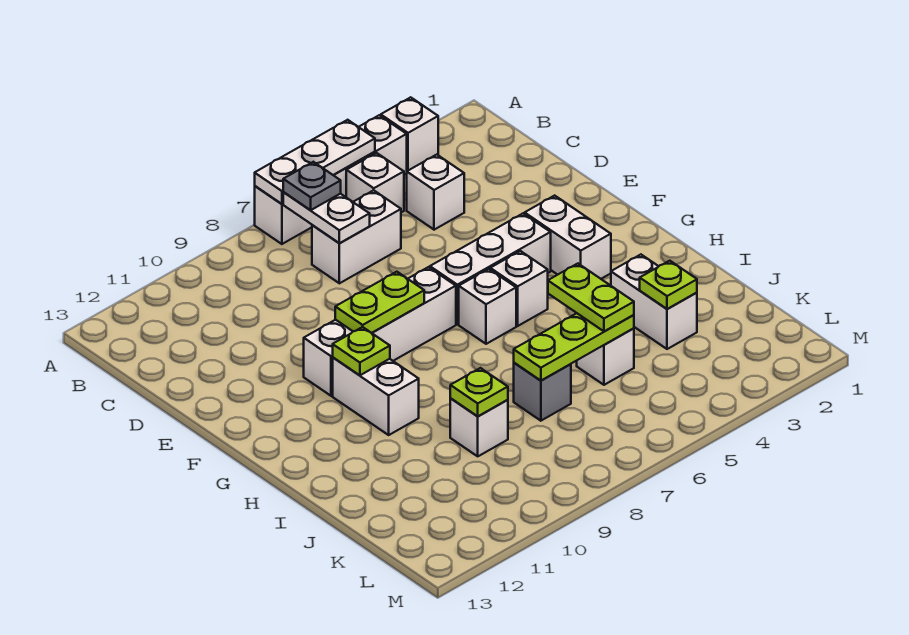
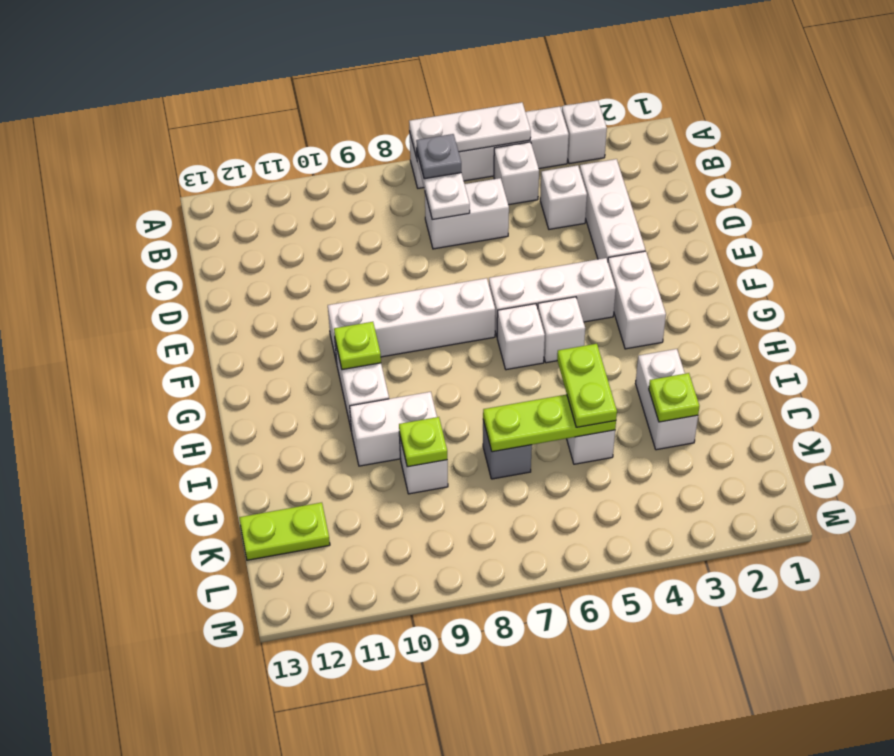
none -> white 1x3 brick [580,159,645,261]
lime 1x2 plate [335,272,424,333] -> lime 1x2 plate moved to [239,503,330,560]
none -> white 1x2 brick [350,392,437,466]

